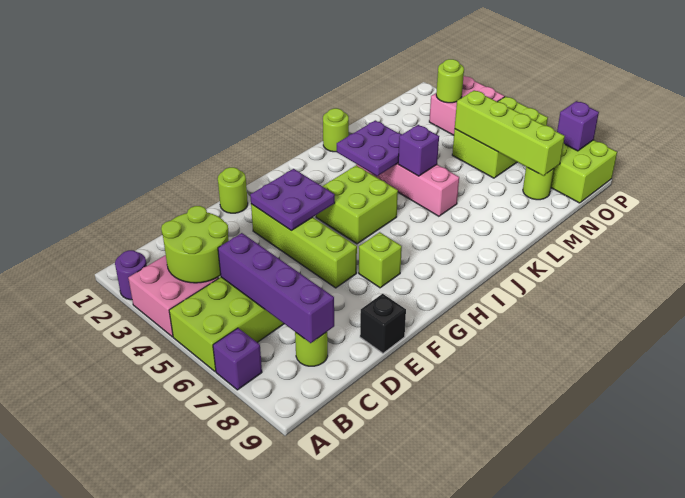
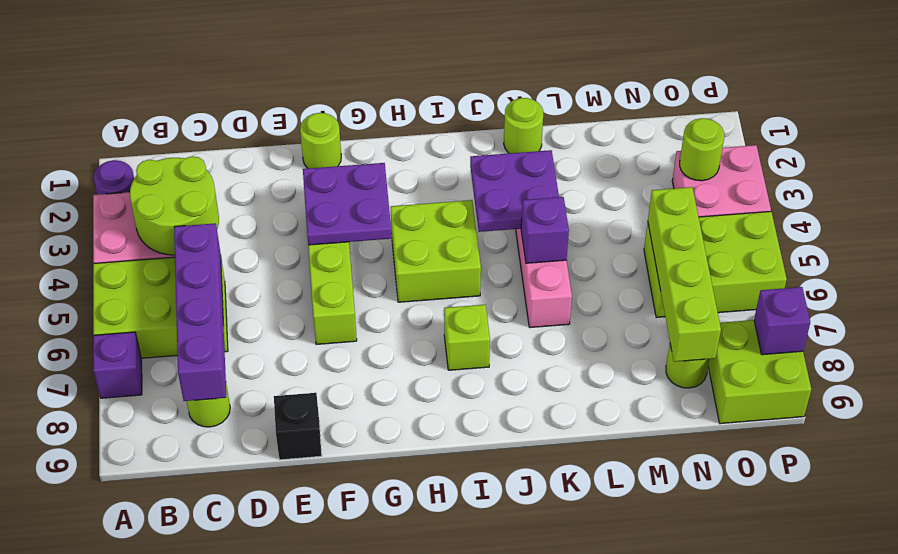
lime 1x1 brick [359,232,402,288] -> lime 1x1 brick moved to [444,305,490,370]

